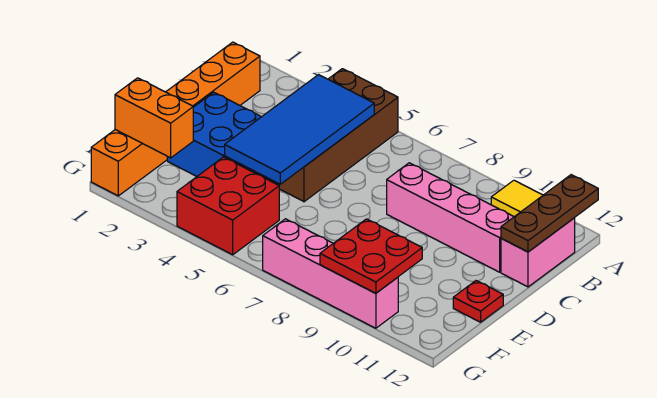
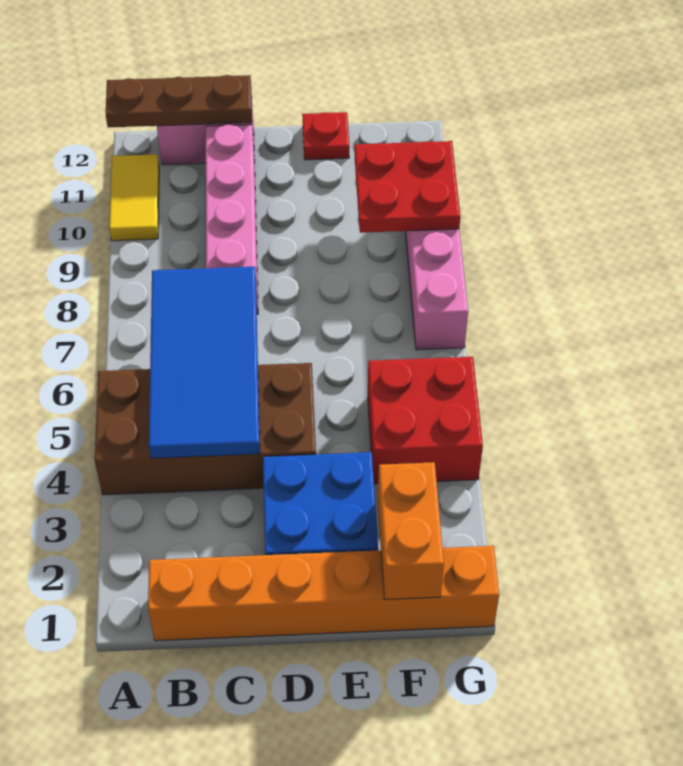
blue 2x4 tile [225,75,374,184] -> blue 2x4 tile turned to [149,267,260,458]

